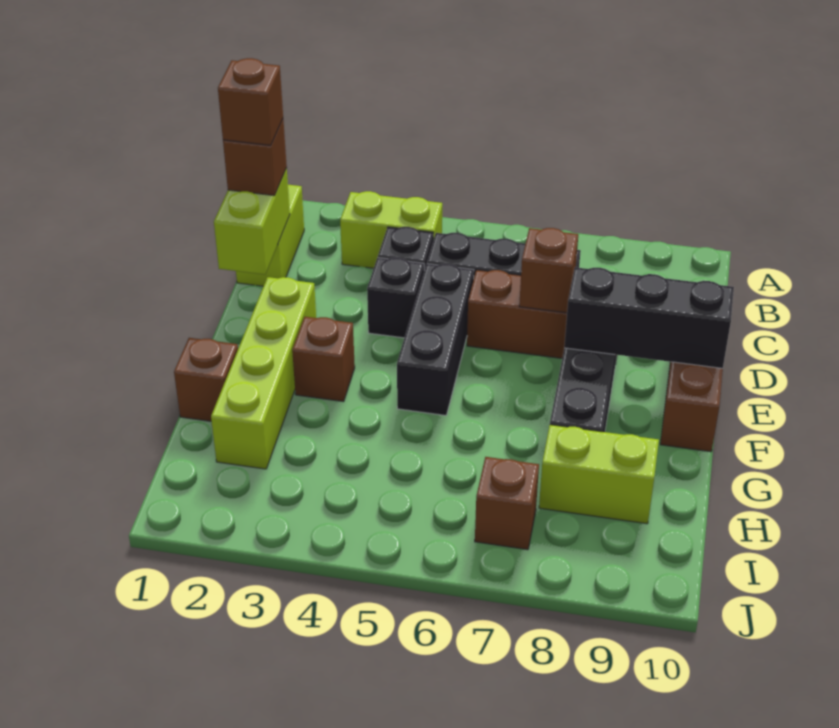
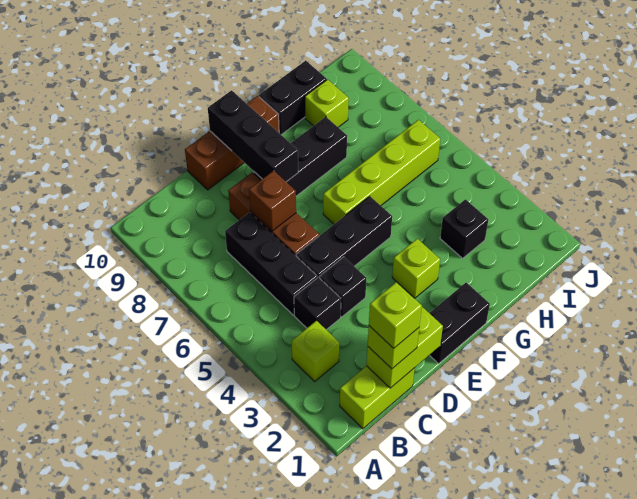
lime 1x2 brick [340,191,442,268] -> lime 1x1 brick [292,320,339,381]
brown 1x1 brick [223,120,287,196] -> lime 1x1 brick [368,326,419,369]
brown 1x1 brick [218,58,283,145] -> lime 1x1 brick [369,282,422,348]
none -> black 1x2 brick [430,283,490,364]
lime 1x4 brick [211,277,316,469] -> lime 1x4 brick moved to [323,120,440,224]
brown 1x1 brick [292,317,355,402] -> lime 1x1 brick [392,239,440,298]
brown 1x1 brick [174,338,238,421] -> none
none -> black 1x2 brick [259,61,327,135]
none -> black 1x1 brick [440,199,488,258]
lime 1x2 brick [539,425,659,524] -> lime 1x1 brick [305,80,349,127]
brown 1x1 brick [475,457,539,550] -> none

